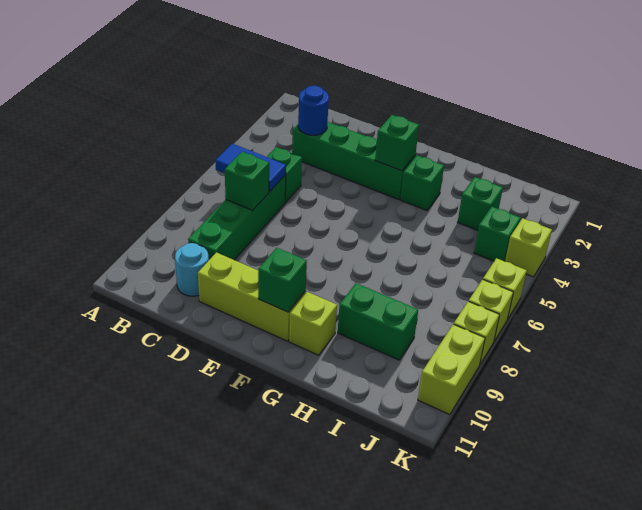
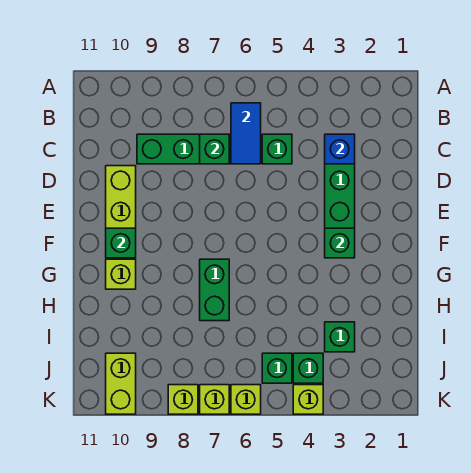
blue 1x1 round brick [298,86,329,135] -> blue 1x1 brick [325,134,355,164]
cyan 1x1 round brick [175,243,209,296] -> none
green 1x1 brick [400,155,444,210] -> green 1x1 brick moved to [262,353,292,383]
green 1x2 brick [338,283,418,360] -> green 1x2 brick moved to [200,259,229,321]
lime 1x2 brick [418,324,485,415] -> lime 1x2 brick turned to [106,353,136,414]

